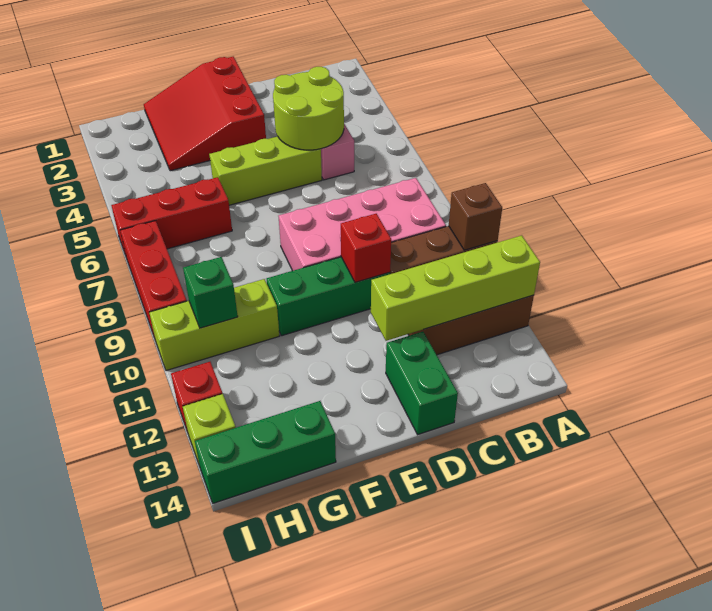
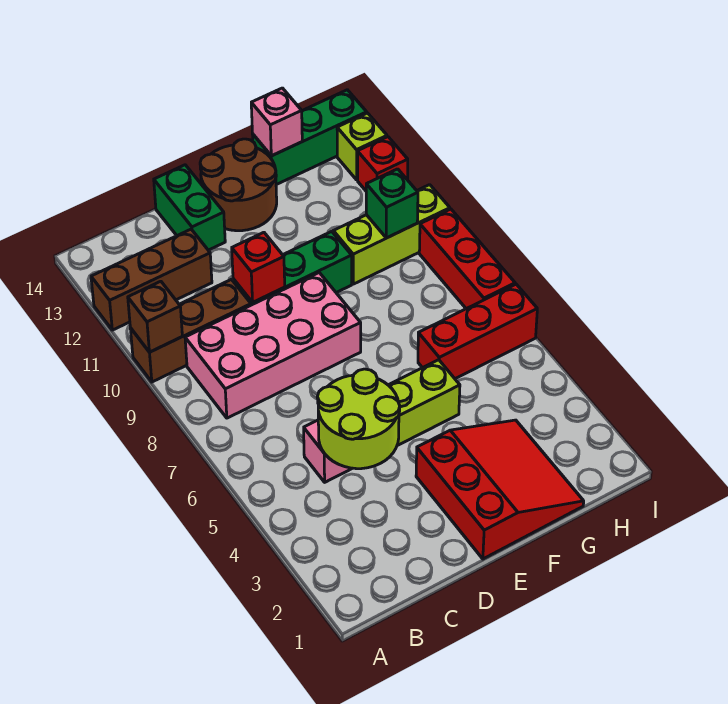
lime 1x4 brick [371,235,540,341] -> none
none -> brown 2x2 round brick [200,139,277,231]
none -> pink 1x1 brick [251,88,302,156]

